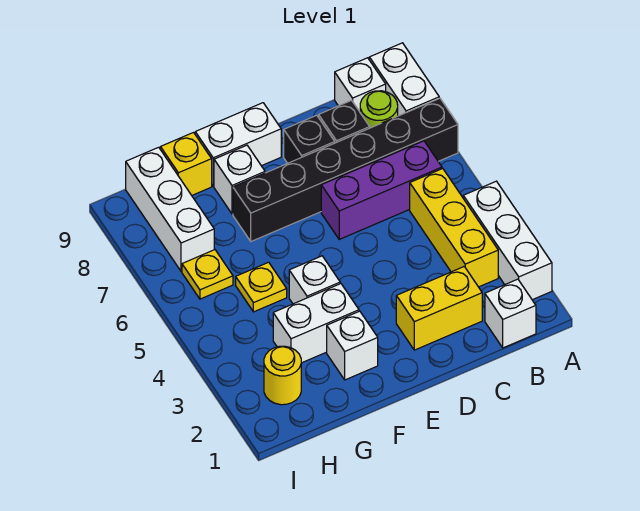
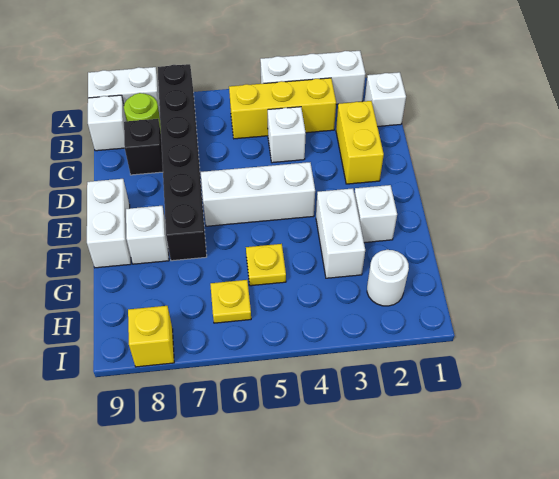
purple 1x3 brick [321,141,442,239] -> none
black 1x1 brick [284,115,335,163] -> none
white 1x1 brick [289,256,340,304] -> white 1x1 brick moved to [268,107,306,163]
yellow 1x1 brick [160,133,212,195] -> yellow 1x1 brick moved to [128,306,174,367]
yellow 1x1 round brick [264,346,301,405] -> white 1x1 round brick [367,250,409,306]
white 1x3 brick [126,147,214,271] -> white 1x3 brick moved to [201,162,315,226]

